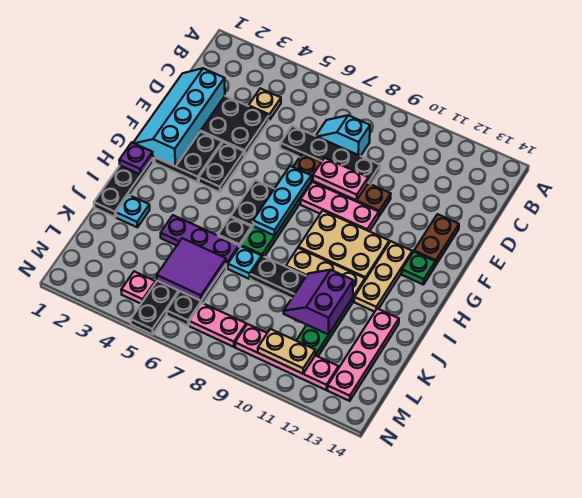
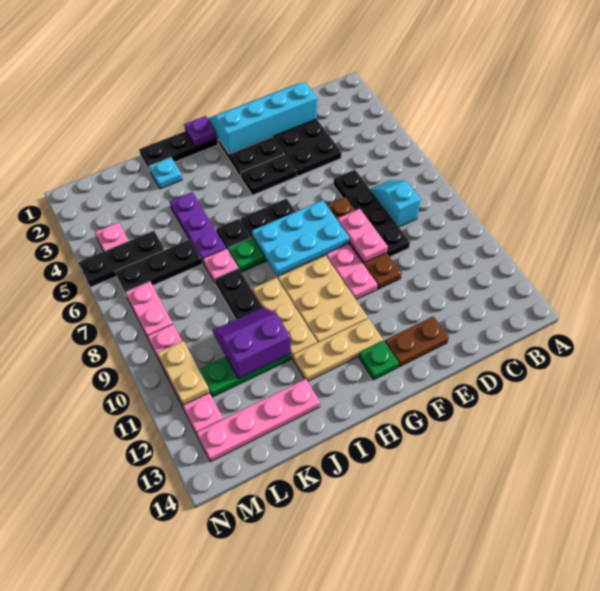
tan 1x1 plate [249,88,281,120] -> none
cyan 1x3 plate [253,166,311,236] -> cyan 2x3 plate [252,200,349,276]
cyan 1x1 plate [228,246,262,279] -> pink 1x1 plate [203,248,238,283]
purple 2x2 tile [157,238,226,301] -> none

